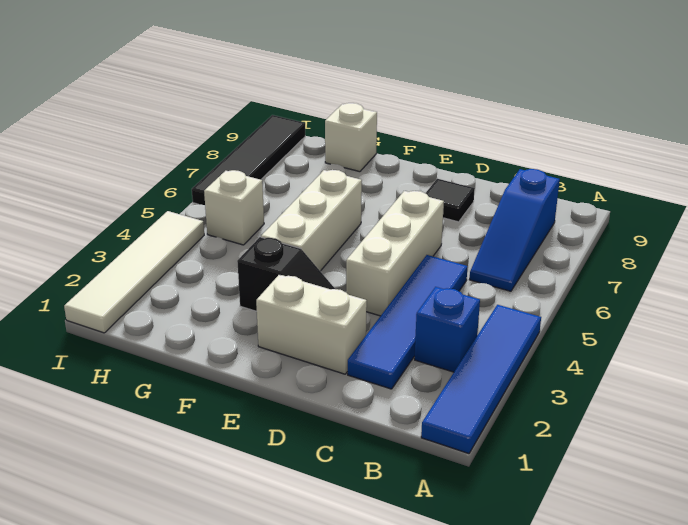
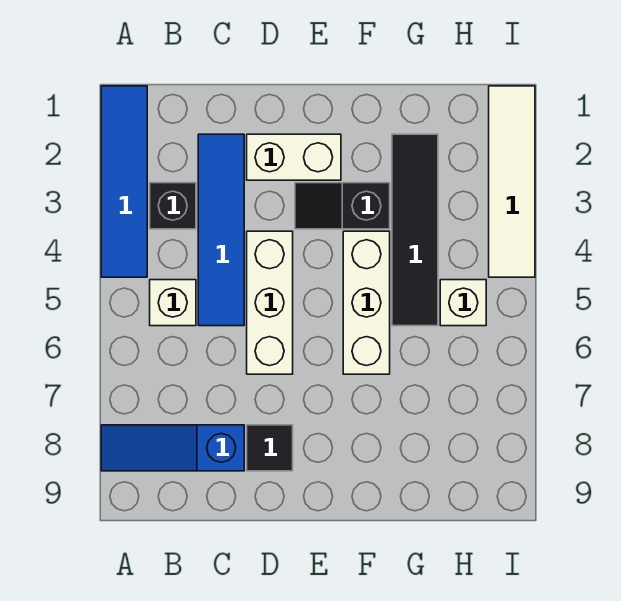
blue 1x1 brick [415,287,480,372] -> black 1x1 brick [150,183,196,229]
blue 1x3 slope [469,169,560,291] -> blue 1x3 slope turned to [101,425,244,471]
white 1x1 brick [325,103,377,172] -> white 1x1 brick moved to [150,280,196,326]
black 1x4 tile [192,115,305,205] -> black 1x4 tile moved to [392,134,438,326]

